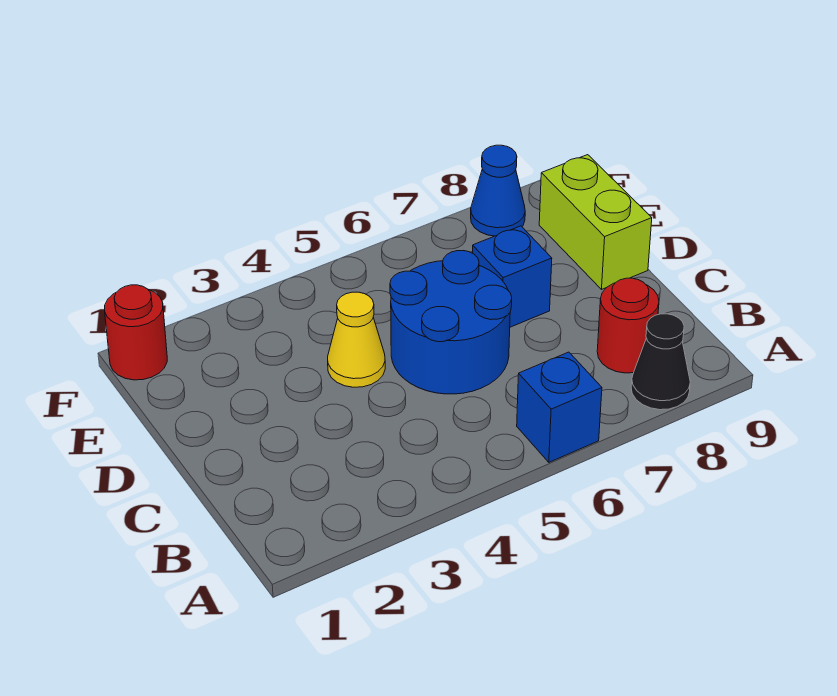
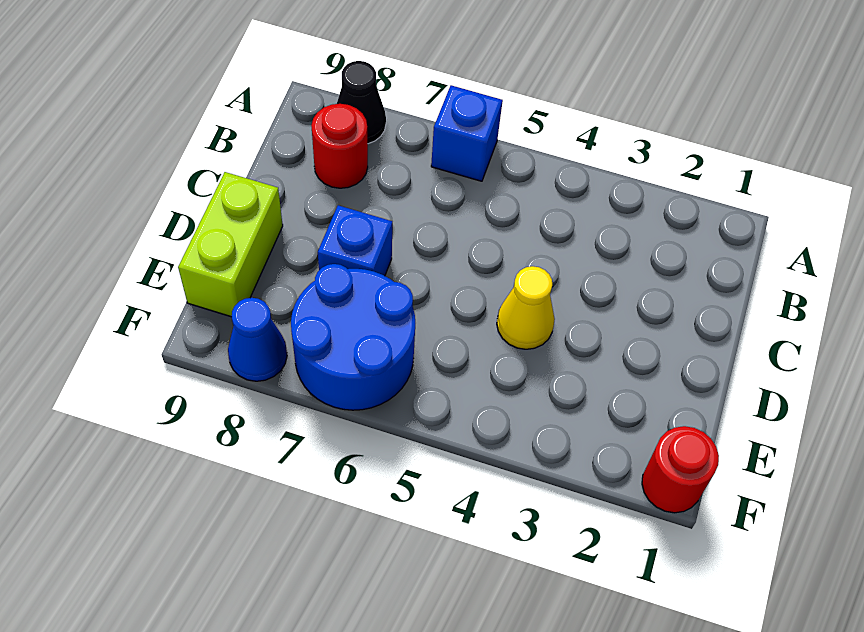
blue 2x2 round brick [390,251,512,394] -> blue 2x2 round brick moved to [291,264,415,410]

